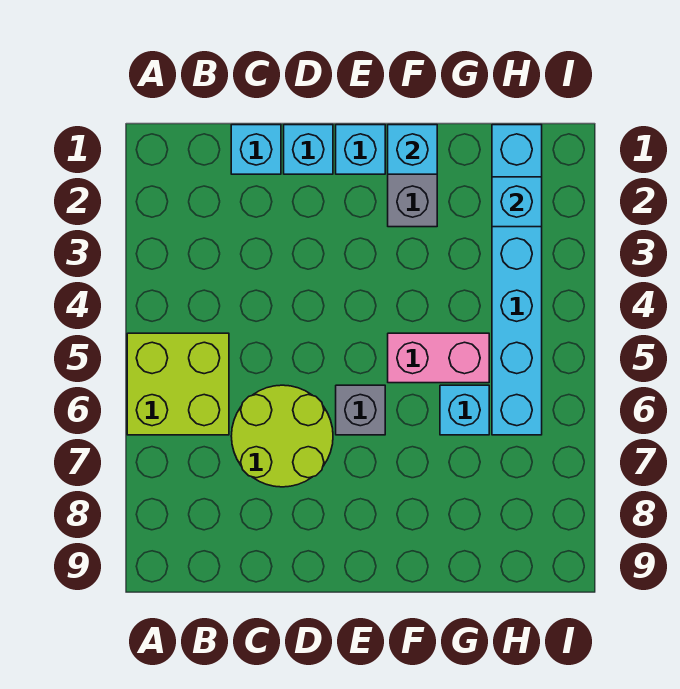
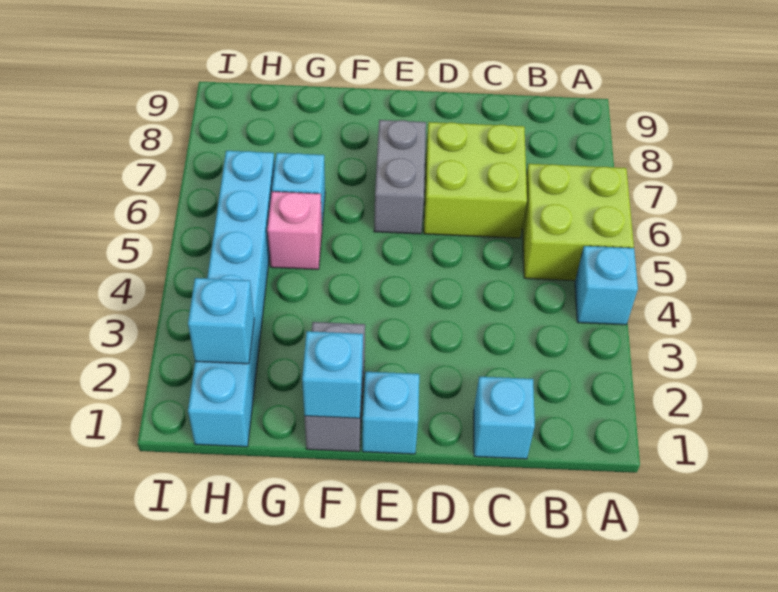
lime 2x2 round brick [231,385,333,487] -> lime 2x2 brick [424,122,527,238]
cyan 1x1 brick [284,125,333,174] -> cyan 1x1 brick moved to [575,246,638,325]
grey 1x1 brick [336,385,385,435] -> grey 1x2 brick [374,120,426,234]
pink 1x2 brick [388,333,489,383] -> pink 1x1 brick [267,192,322,269]

